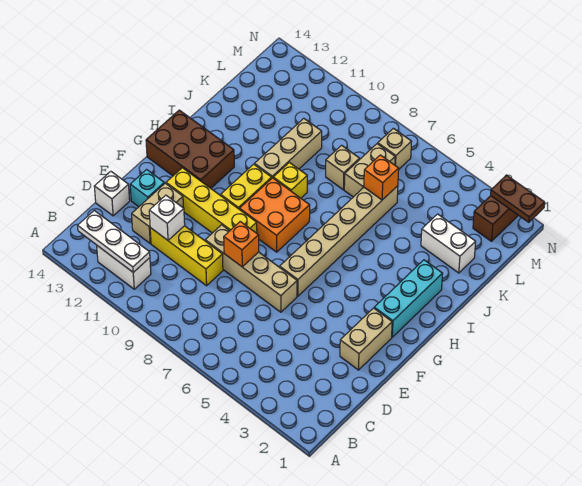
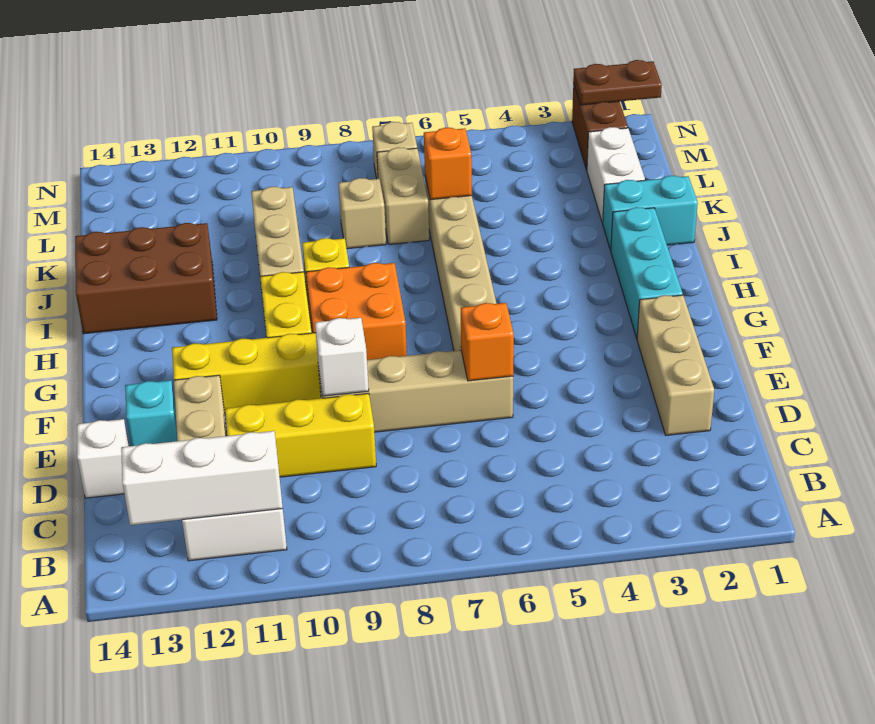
white 1x3 plate [78,211,150,272] -> white 1x3 brick [121,431,283,525]
white 1x1 brick [149,195,185,240] -> white 1x1 brick moved to [315,318,369,396]
tan 1x2 brick [340,308,392,370] -> tan 1x3 brick [637,295,714,435]
orange 1x1 brick [224,222,259,267] -> orange 1x1 brick moved to [461,303,514,381]
brown 2x3 brick [146,110,234,188] -> brown 2x3 brick moved to [75,223,217,334]
none -> cyan 1x2 brick [603,176,698,251]
white 1x2 brick [421,214,476,273] -> white 1x2 brick turned to [587,127,645,223]

